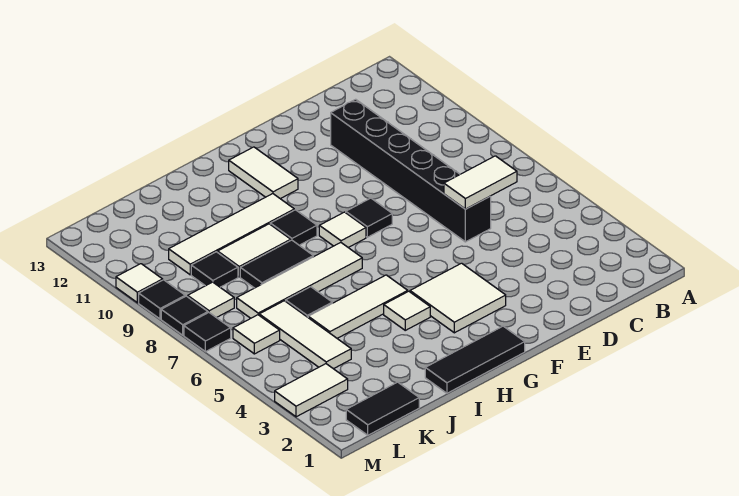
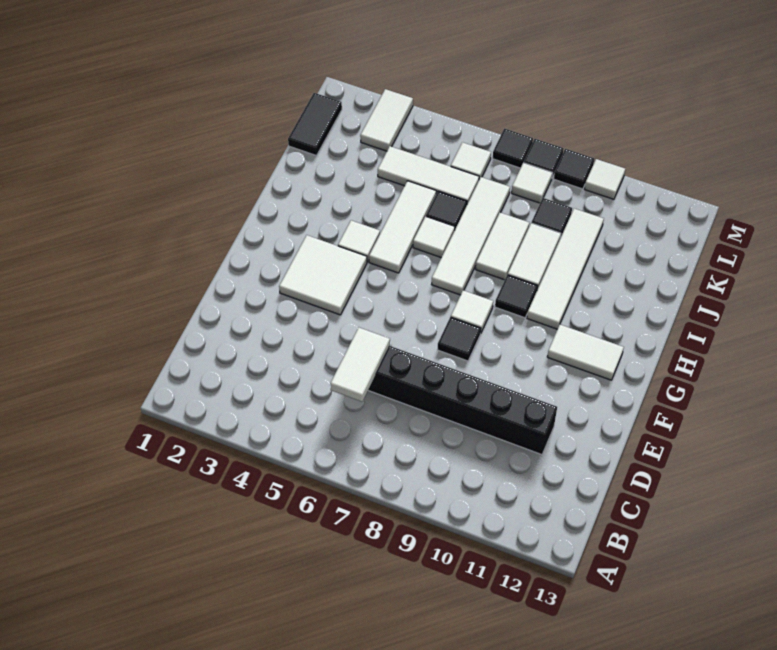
black 1x3 tile [425,326,525,393] -> none
none -> white 1x1 tile [413,216,455,258]
black 1x2 tile [240,240,313,288] -> white 1x2 tile [476,212,529,280]

